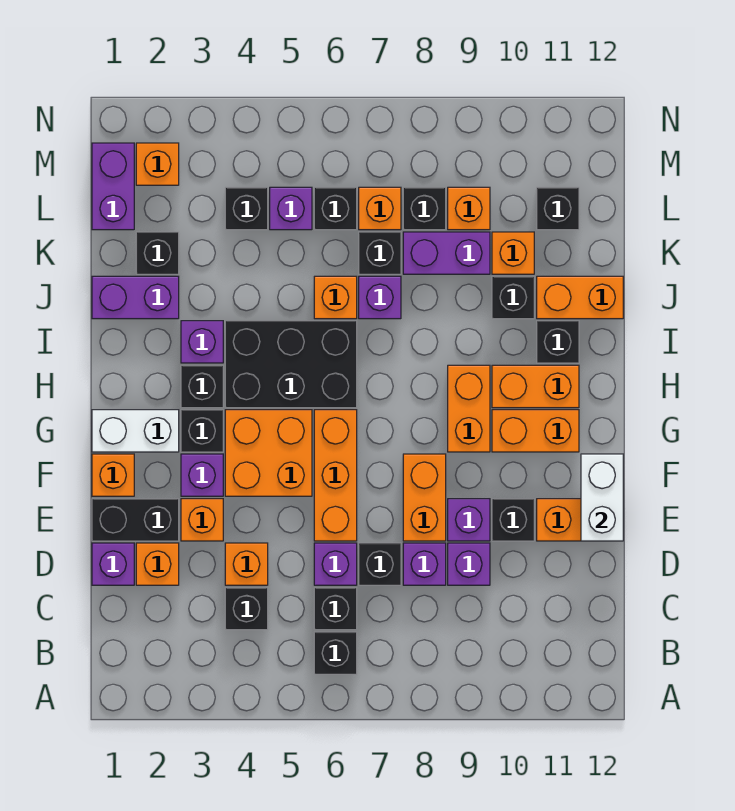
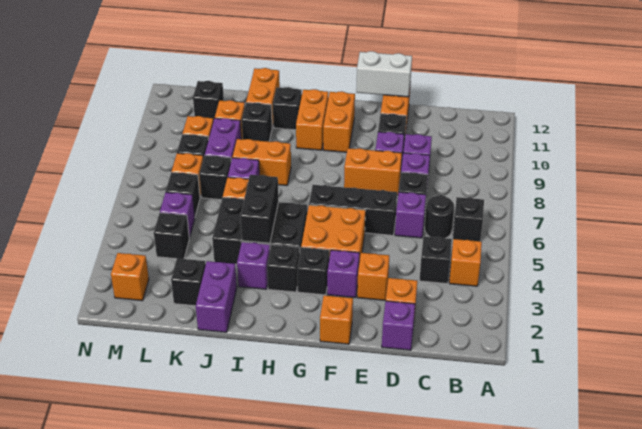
black 1x1 brick [314,588,357,630] -> black 1x1 round brick [425,195,454,238]
orange 1x1 brick [225,543,268,585] -> orange 1x1 brick moved to [449,239,482,286]
black 1x2 brick [92,499,179,541] -> black 1x2 brick moved to [240,175,279,243]
orange 1x3 brick [314,410,357,541] -> black 1x3 brick [309,185,397,235]
white 1x2 brick [92,410,179,452] -> none
orange 1x2 brick [448,365,490,452] -> orange 1x2 brick moved to [232,139,291,185]
black 2x3 brick [225,321,357,408] -> black 2x3 brick turned to [212,197,307,264]
purple 1x2 brick [92,143,134,230] -> none

